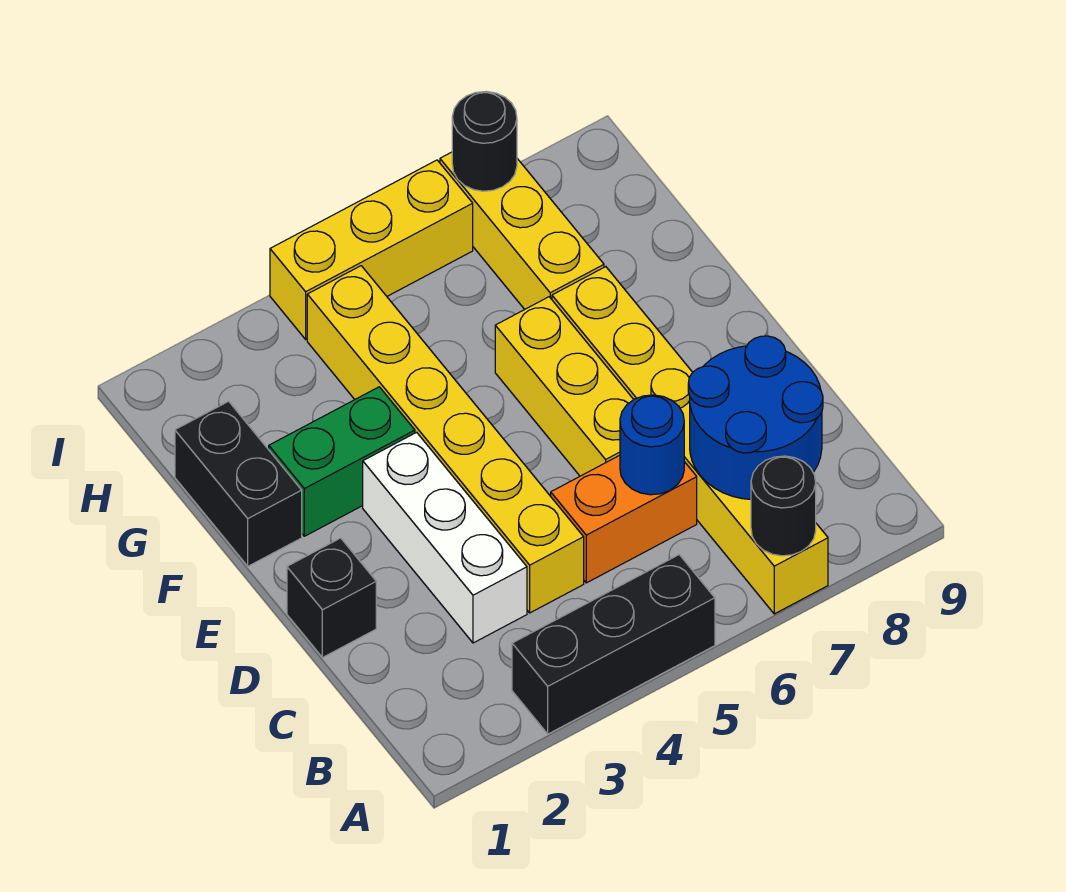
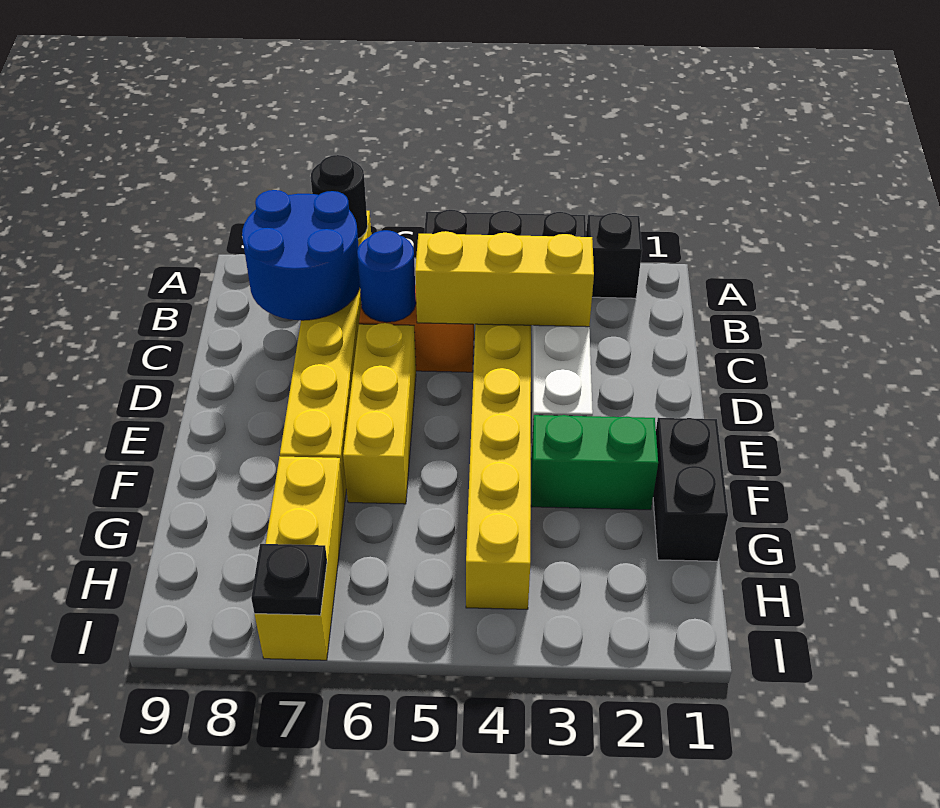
black 1x1 brick [287,538,376,658] -> black 1x1 brick moved to [586,213,642,298]
yellow 1x3 brick [270,160,473,339] -> yellow 1x3 brick moved to [415,231,594,327]
black 1x1 round brick [452,92,517,191] -> black 1x1 plate [251,544,327,615]

